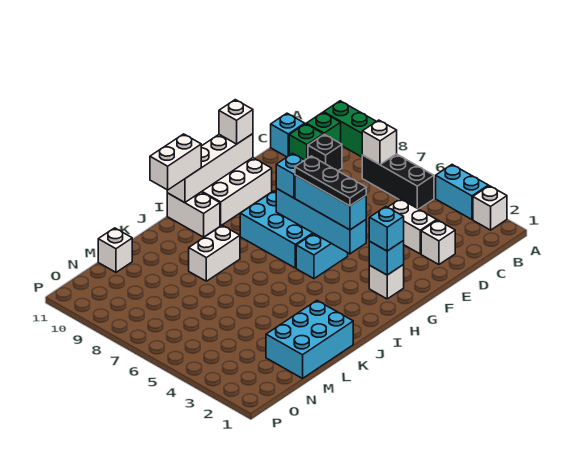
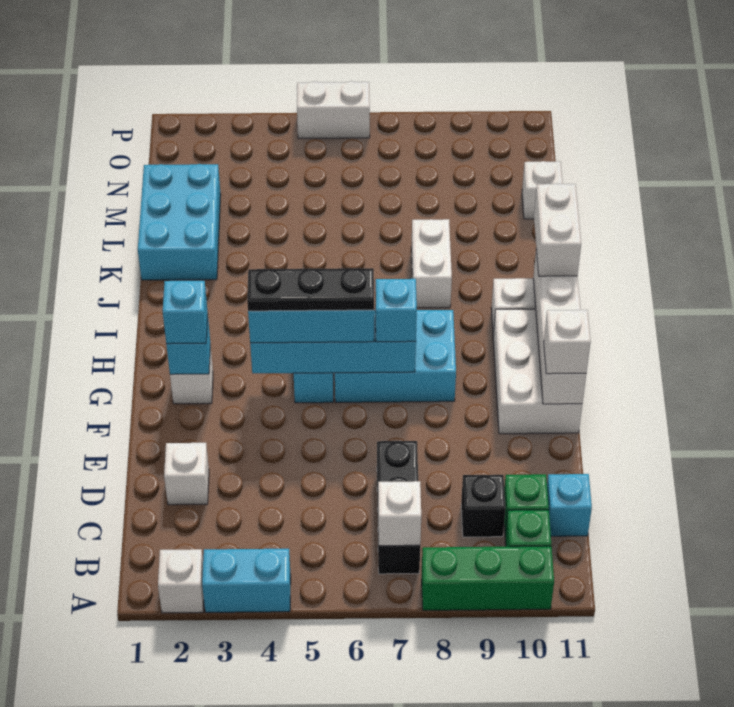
black 1x3 brick [362,154,434,209] -> black 1x3 brick turned to [377,441,420,574]
white 1x2 brick [388,199,437,254] -> white 1x2 brick moved to [297,81,370,139]

